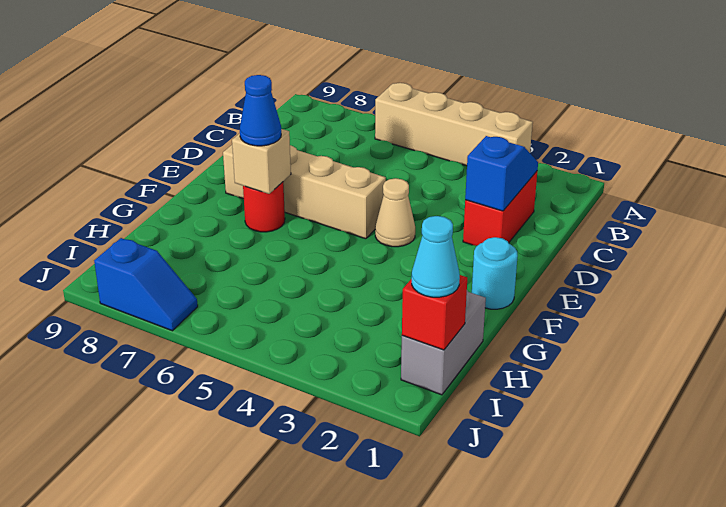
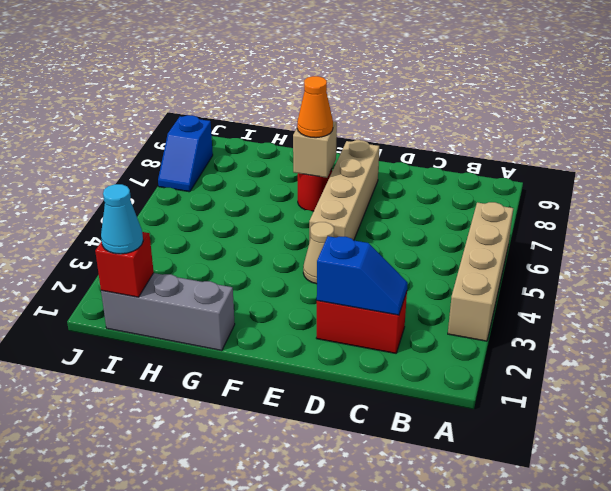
cyan 1x1 round brick [472,237,518,309] -> none
blue 1x1 cone [240,75,281,146] -> orange 1x1 cone [297,76,333,138]
grey 1x2 brick [401,290,486,395] -> grey 1x3 brick [101,273,235,351]

